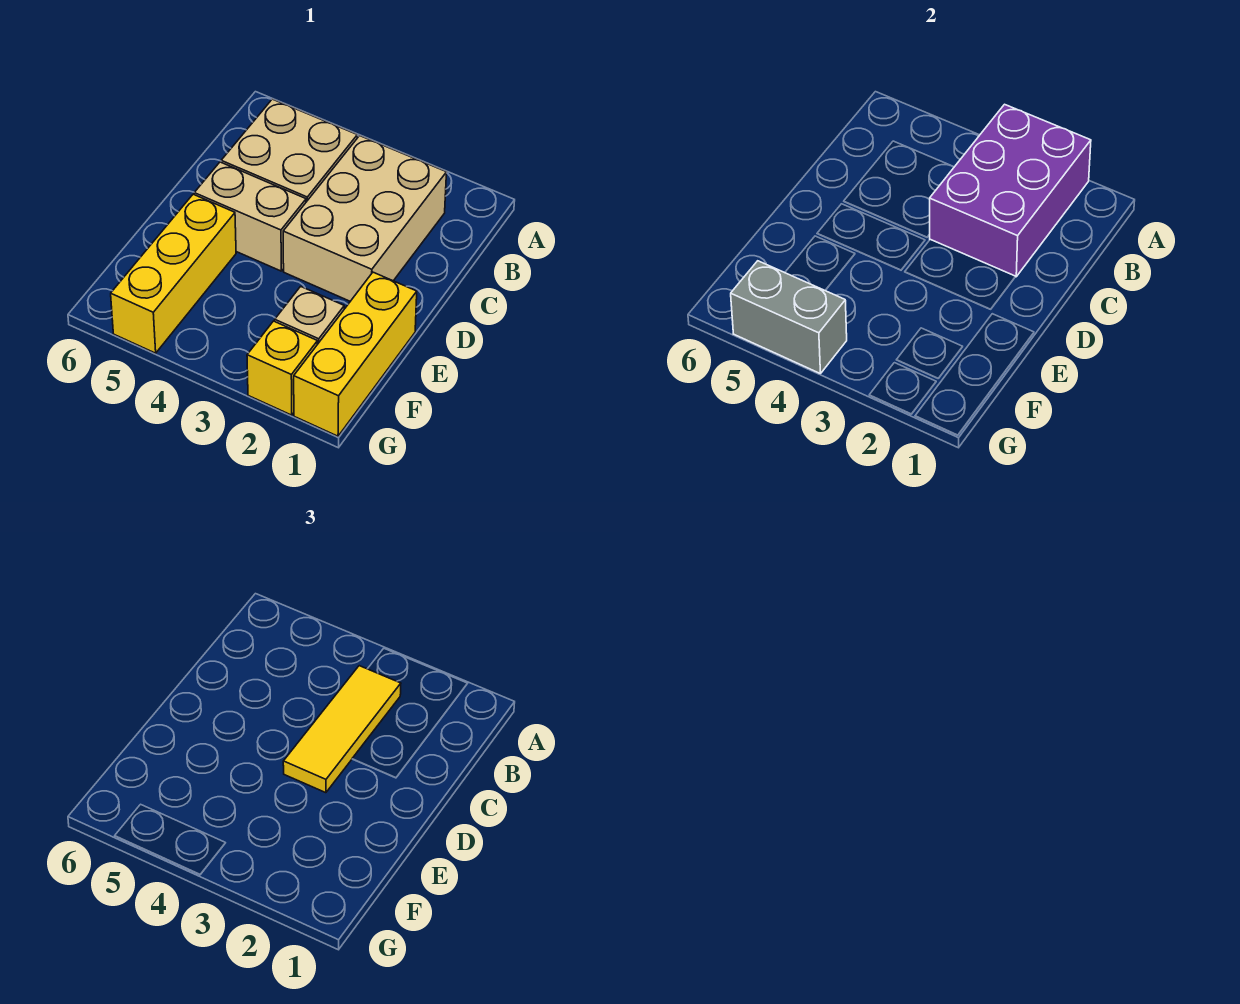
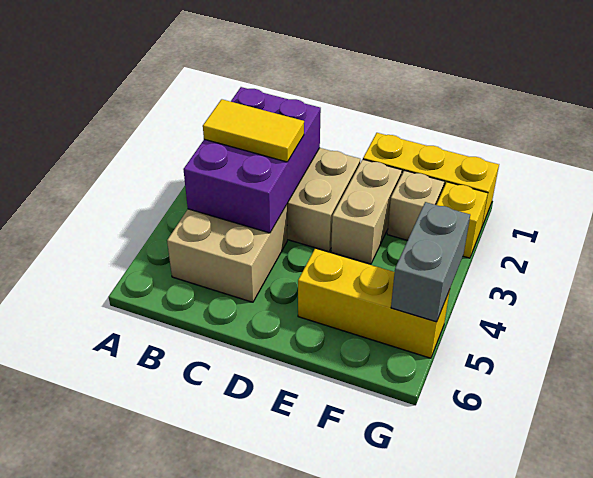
purple 2x3 brick [929,104,1091,277] -> purple 2x3 brick turned to [183,87,321,233]
yellow 1x3 tile [283,666,401,793] -> yellow 1x2 tile [203,99,304,162]
tan 1x2 brick [194,162,306,271] -> tan 1x2 brick moved to [331,159,402,264]

